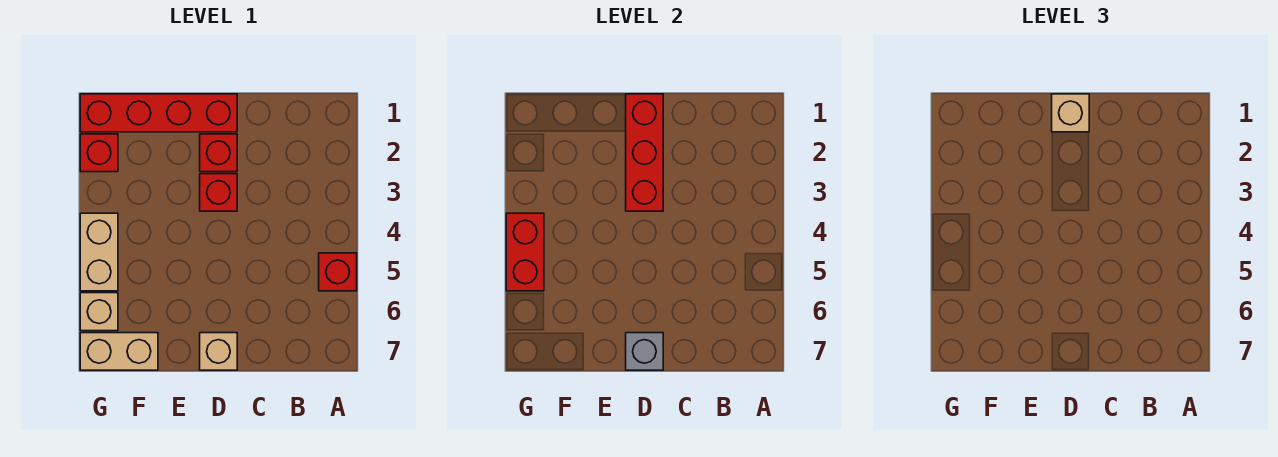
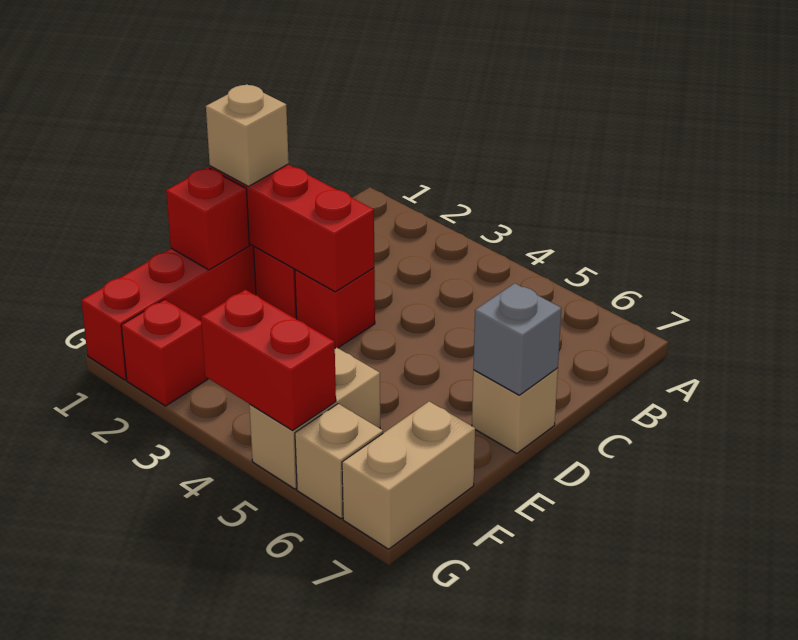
red 1x1 brick [319,253,357,291] -> red 1x1 brick moved to [166,167,249,270]
tan 1x2 brick [80,213,118,291] -> tan 1x2 brick turned to [249,348,380,489]

